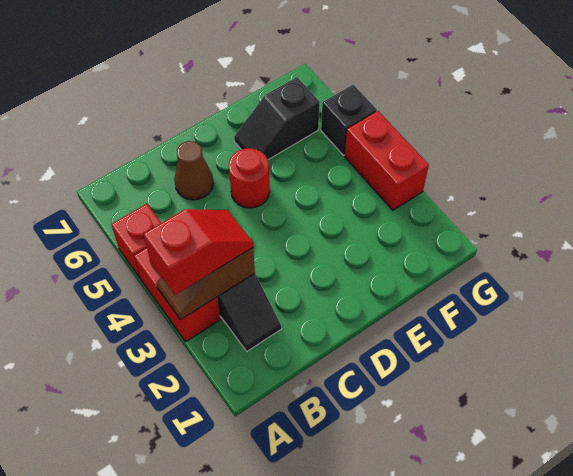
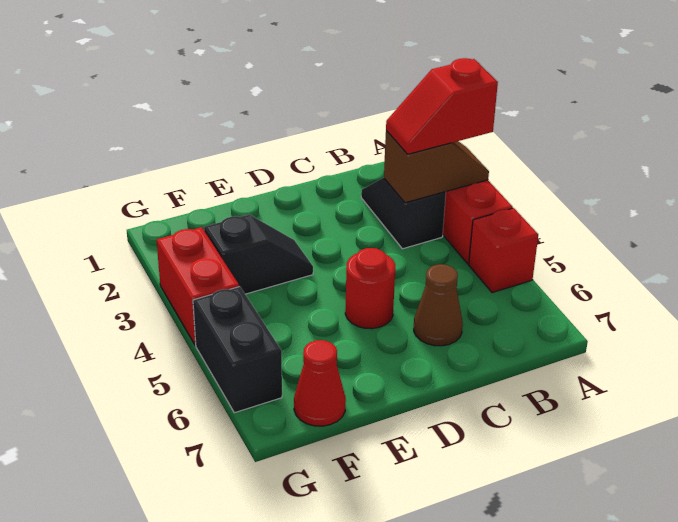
black 1x2 slope [234,77,320,160] -> black 1x2 slope moved to [204,214,313,294]
none -> red 1x1 cone [294,340,346,426]
black 1x1 brick [321,85,377,155] -> black 1x2 brick [193,287,282,413]

